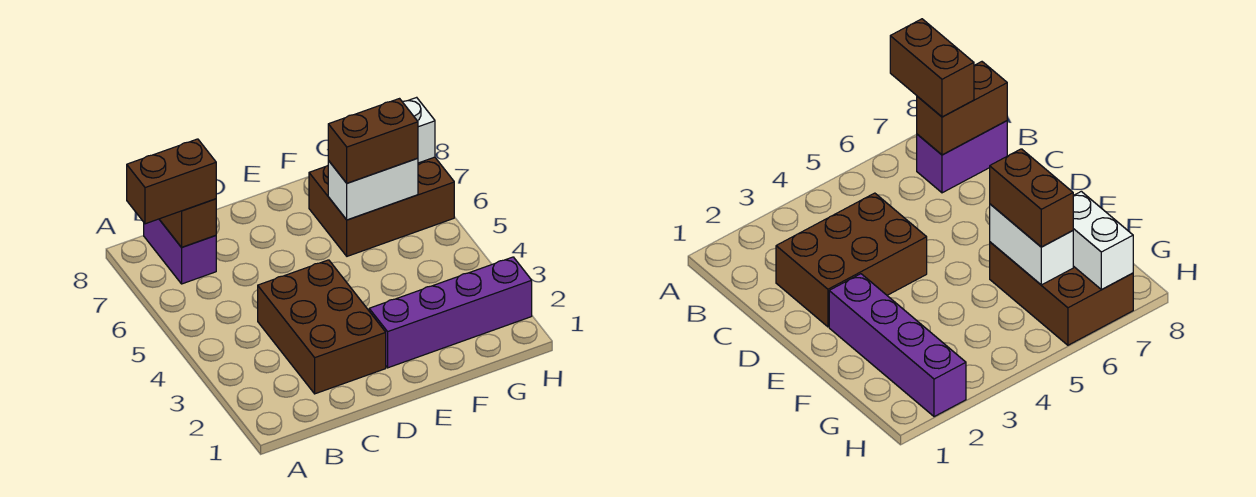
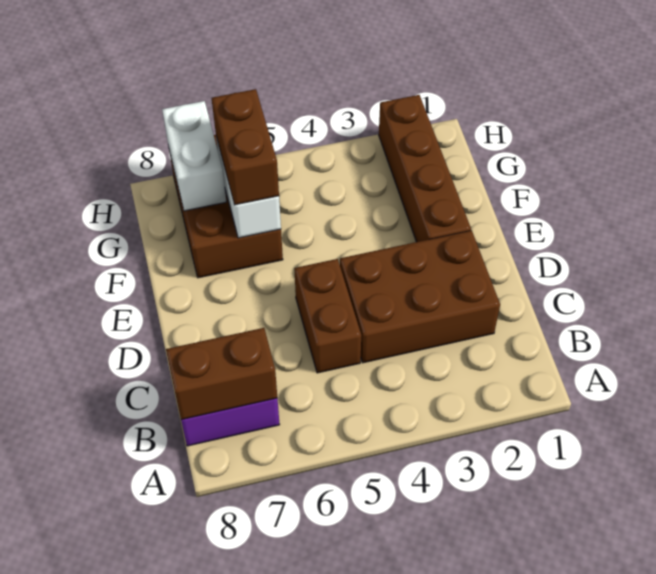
brown 1x2 brick [127,139,216,224] -> brown 1x2 brick moved to [294,259,361,373]
purple 1x4 brick [369,257,532,368] -> brown 1x4 brick [379,95,471,242]

